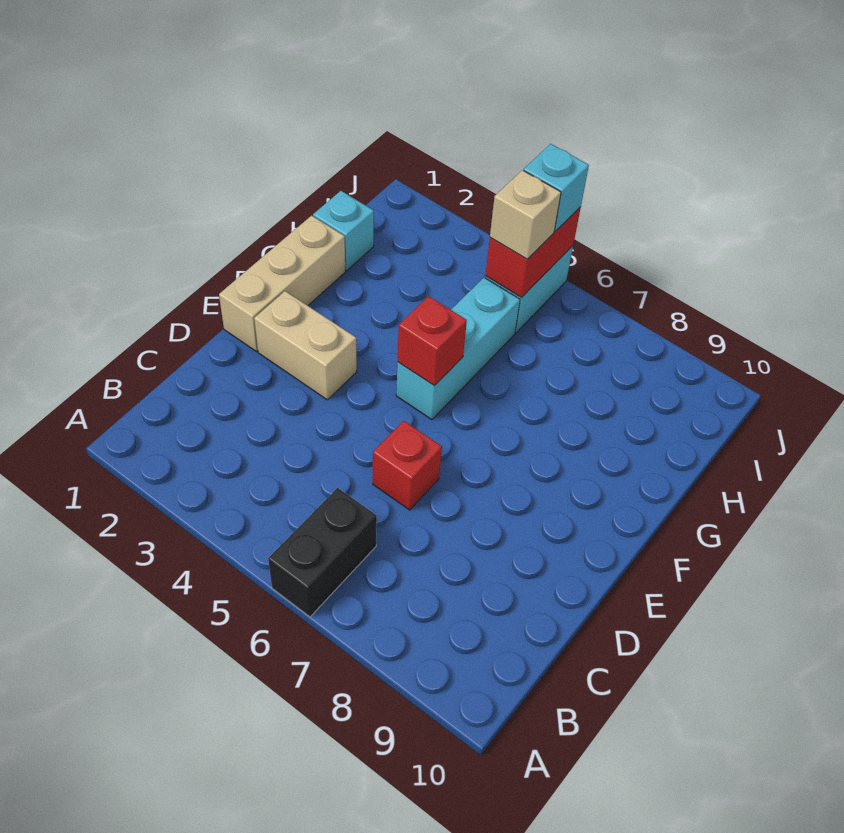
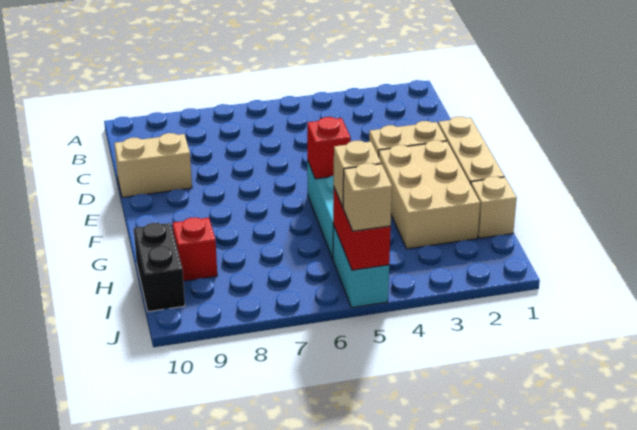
black 1x2 brick [268,488,377,617] -> black 1x2 brick moved to [134,223,185,312]
red 1x1 brick [373,421,442,510] -> red 1x1 brick moved to [173,217,217,281]
none -> tan 1x2 brick [114,133,192,197]
none -> tan 2x3 brick [379,140,480,249]
cyan 1x1 brick [313,191,374,271] -> tan 1x1 brick [471,177,517,238]
cyan 1x1 brick [524,144,589,231] -> tan 1x1 brick [343,163,392,231]

